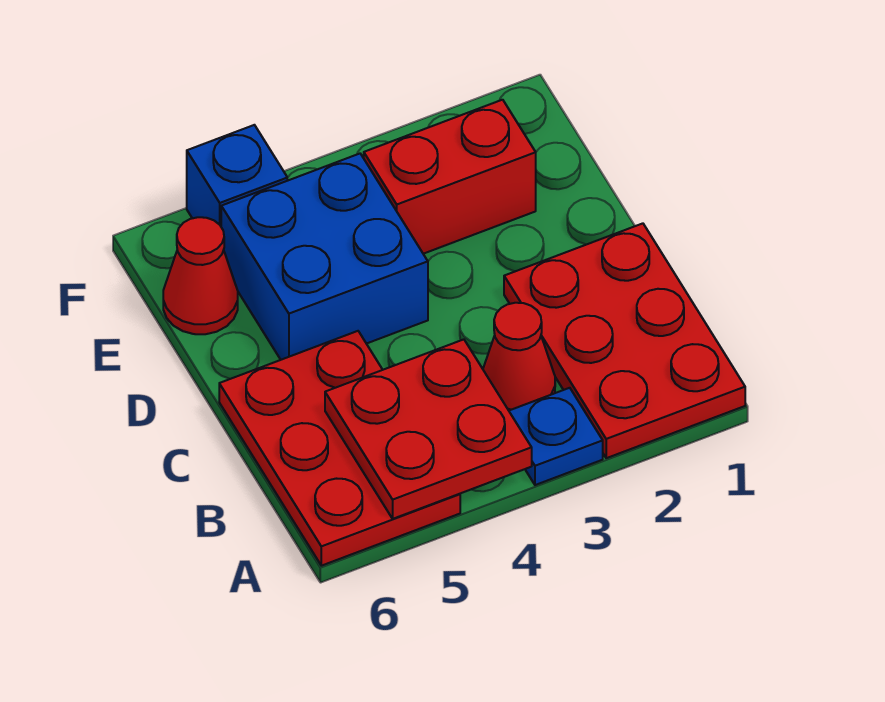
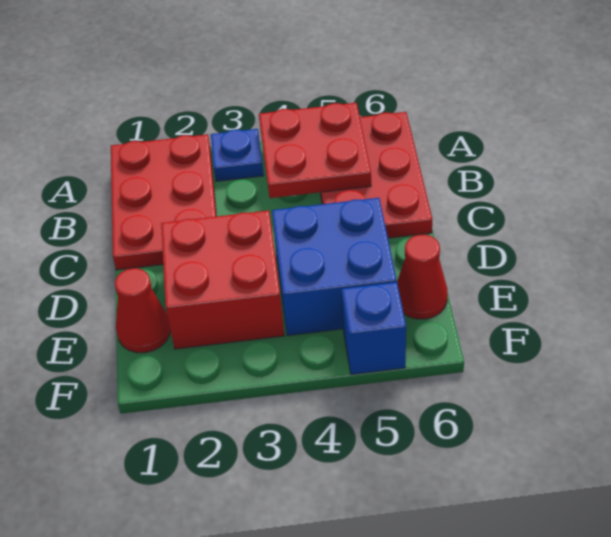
red 1x1 cone [483,303,555,410] -> red 1x1 cone moved to [115,268,170,353]
red 1x2 brick [364,100,536,254] -> red 2x2 brick [161,210,284,349]

